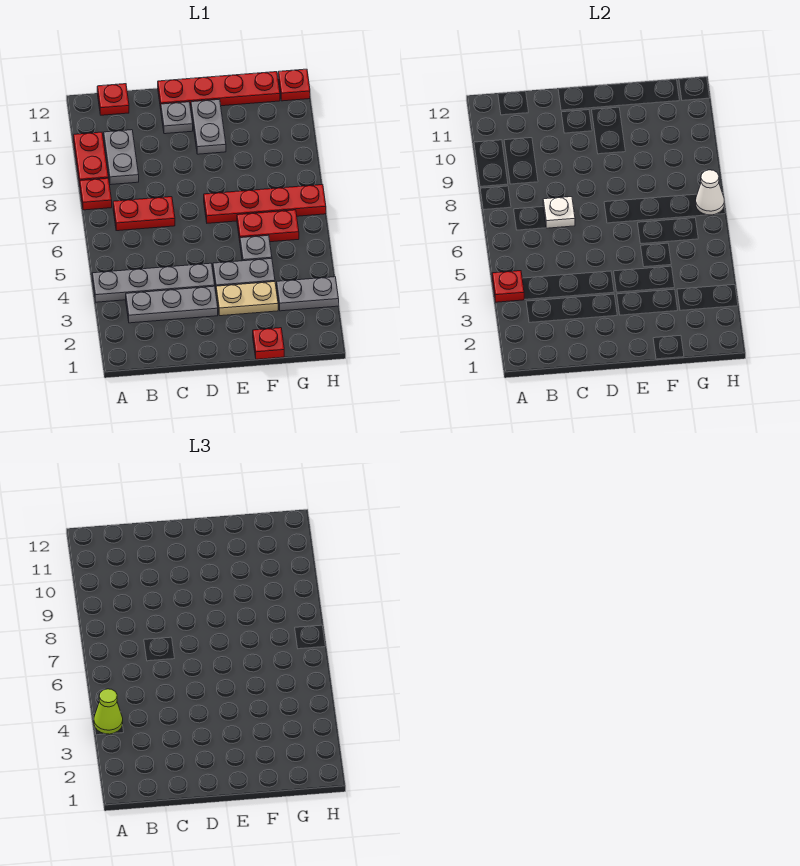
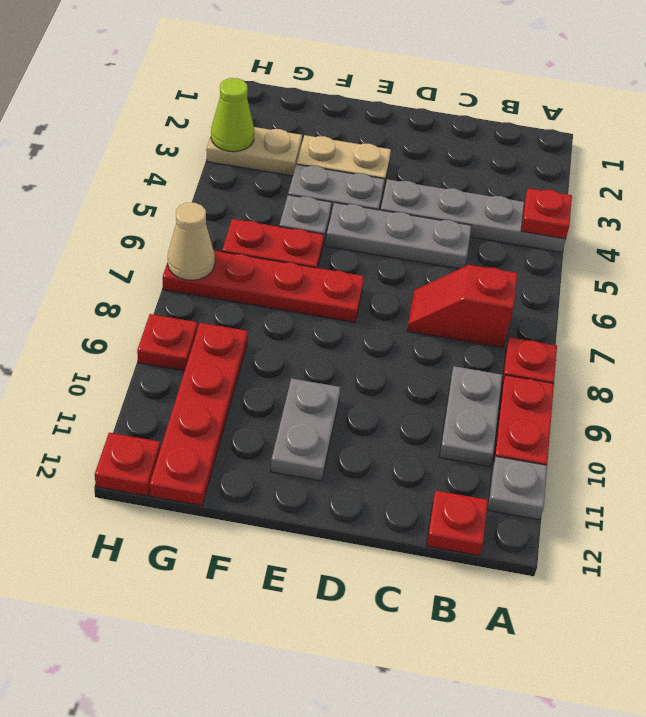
lime 1x1 cone [94,689,123,734] -> lime 1x1 cone moved to [211,78,254,152]
grey 1x3 plate [126,286,218,323] -> grey 1x3 plate moved to [325,203,471,269]
red 1x2 plate [113,197,175,231] -> red 1x2 slope [407,265,517,348]
white 1x1 plate [543,197,575,228] -> none
grey 1x1 plate [161,102,193,134] -> grey 1x1 plate moved to [488,457,547,520]
red 1x4 plate [158,72,280,108] -> red 1x4 plate turned to [150,323,248,506]
red 1x1 plate [253,328,284,359] -> red 1x1 plate moved to [137,314,197,371]
grey 1x2 plate [277,277,339,311] -> tan 1x2 plate [207,127,302,176]
white 1x1 cone [696,170,724,215] -> tan 1x1 cone [168,203,215,280]

